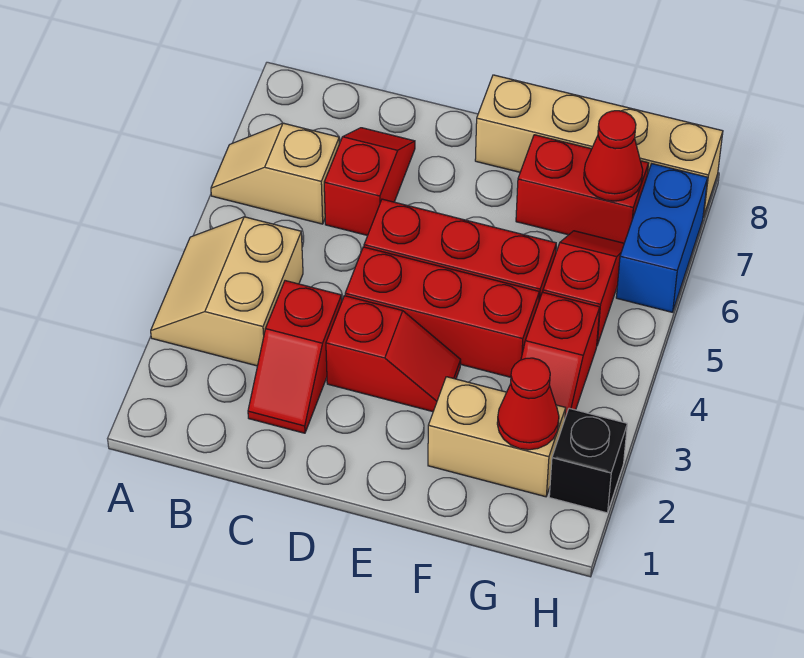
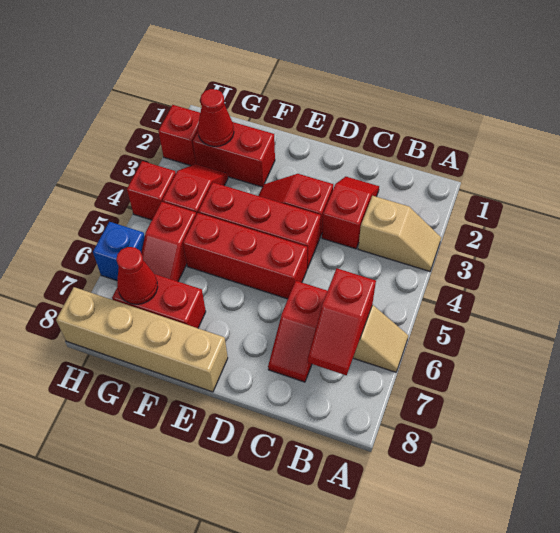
tan 2x2 slope [151,217,303,366] -> tan 1x2 slope [358,196,441,271]
none -> red 1x2 slope [308,269,376,375]
tan 1x2 brick [428,377,566,497] -> red 1x2 brick [193,122,275,187]
black 1x1 brick [549,408,627,513] -> red 1x1 brick [158,105,200,166]
none -> red 1x1 brick [127,161,176,220]
blue 1x2 brick [616,164,708,312] -> blue 1x1 brick [93,222,145,281]

